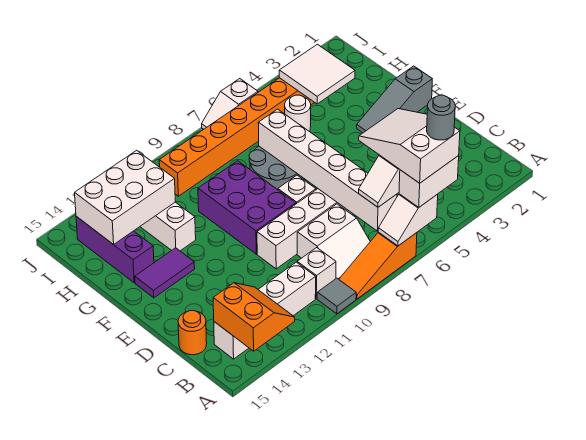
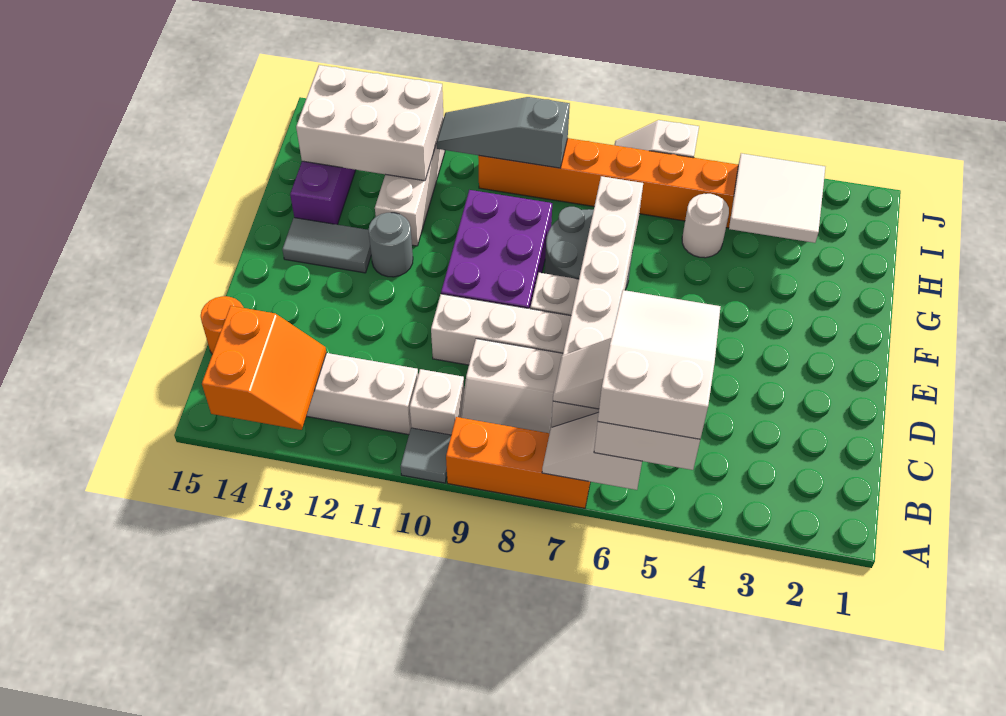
grey 1x1 round brick [427,95,455,140] -> grey 1x1 round brick moved to [369,213,413,277]
orange 1x3 slope [339,232,417,299] -> orange 1x3 brick [446,417,590,508]
grey 1x3 slope [357,66,432,133] -> grey 1x3 slope moved to [436,97,570,168]
purple 1x2 tile [135,248,195,298] -> grey 1x2 tile [282,218,371,273]

